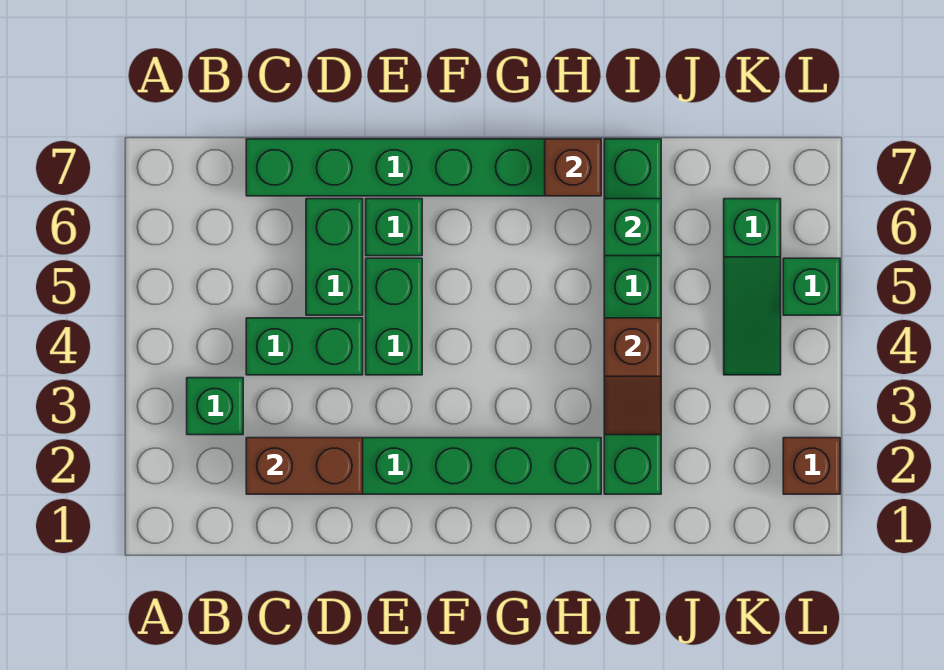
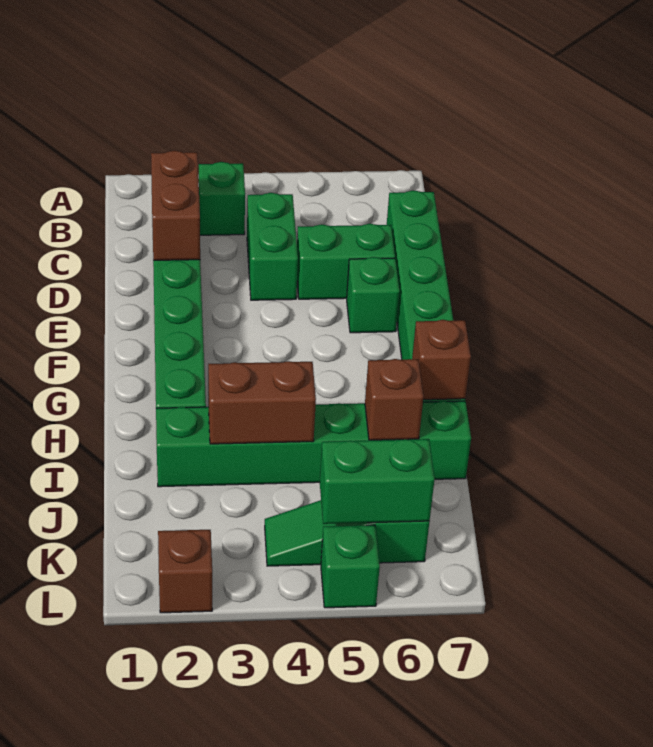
green 1x2 brick [366,258,422,375] -> green 1x2 brick moved to [320,439,435,524]
brown 1x2 slope [604,318,661,435] -> brown 1x2 brick [208,361,316,444]
green 1x1 brick [604,199,661,256] -> brown 1x1 brick [365,359,423,440]

